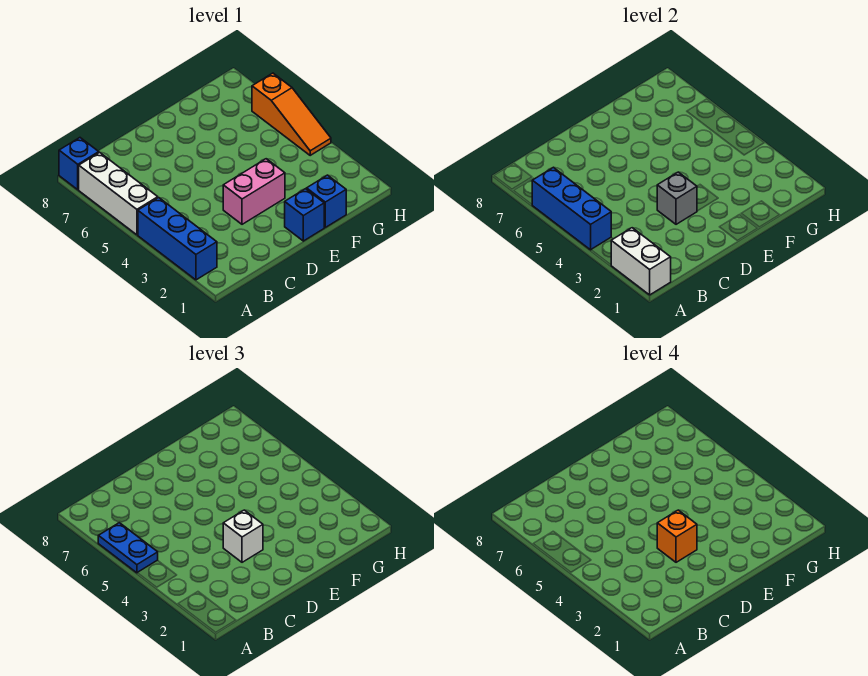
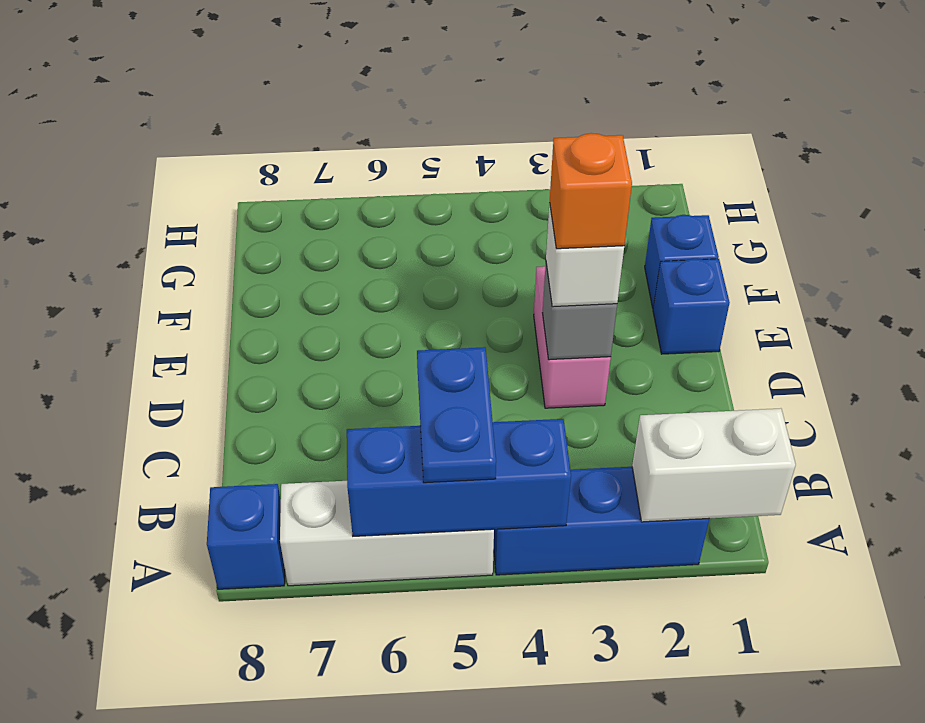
blue 1x2 plate [98,523,158,573] -> blue 1x2 plate turned to [417,347,496,483]
orange 1x3 slope [252,73,331,155] -> none

